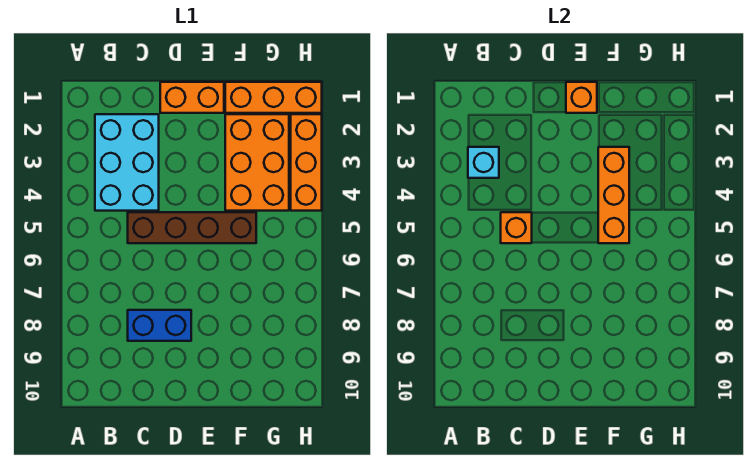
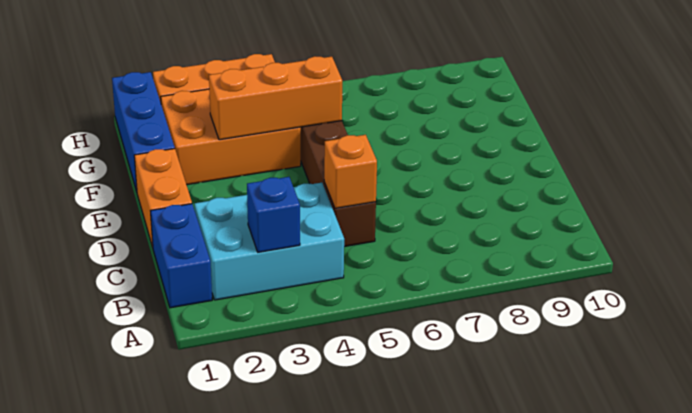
cyan 1x1 brick [468,147,499,178] -> blue 1x1 brick [247,177,300,252]
blue 1x2 brick [128,310,191,341] -> blue 1x2 brick moved to [151,204,212,308]
orange 1x1 brick [566,82,597,113] -> none
orange 1x3 brick [225,82,322,113] -> blue 1x3 brick [112,72,175,191]

